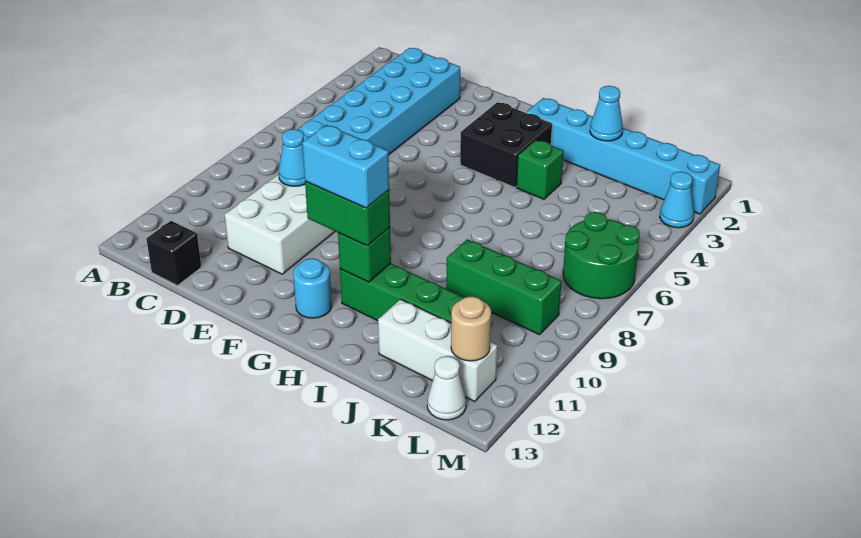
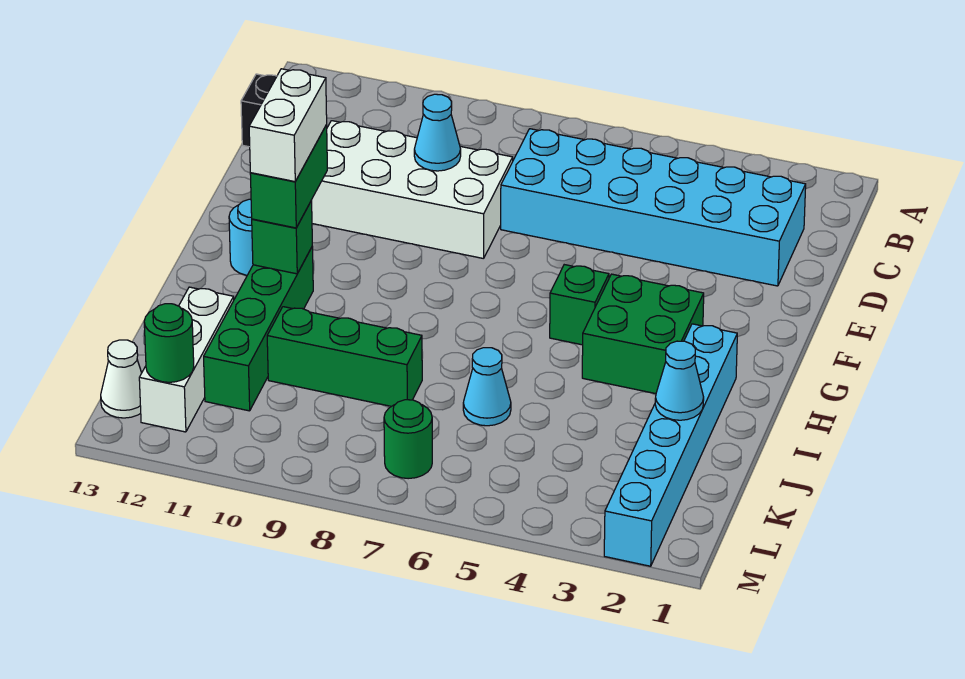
black 2x2 brick [460,102,552,187] -> green 2x2 brick [582,274,704,394]
cyan 1x2 brick [302,125,389,208] -> white 1x2 brick [249,69,327,182]
green 1x1 brick [516,140,564,199] -> green 1x1 brick moved to [550,265,609,345]
green 1x3 brick [446,239,562,335] -> green 1x3 brick turned to [267,307,422,406]
green 2x2 round brick [563,212,640,299] -> green 1x1 round brick [384,400,432,479]
tan 1x1 round brick [451,296,491,361] -> green 1x1 round brick [144,304,194,382]
cyan 1x1 cone [660,171,694,228] -> cyan 1x1 cone moved to [463,348,511,426]

